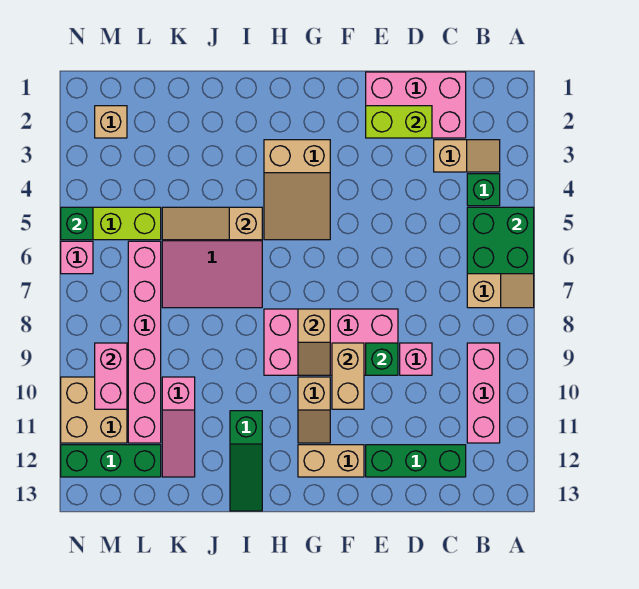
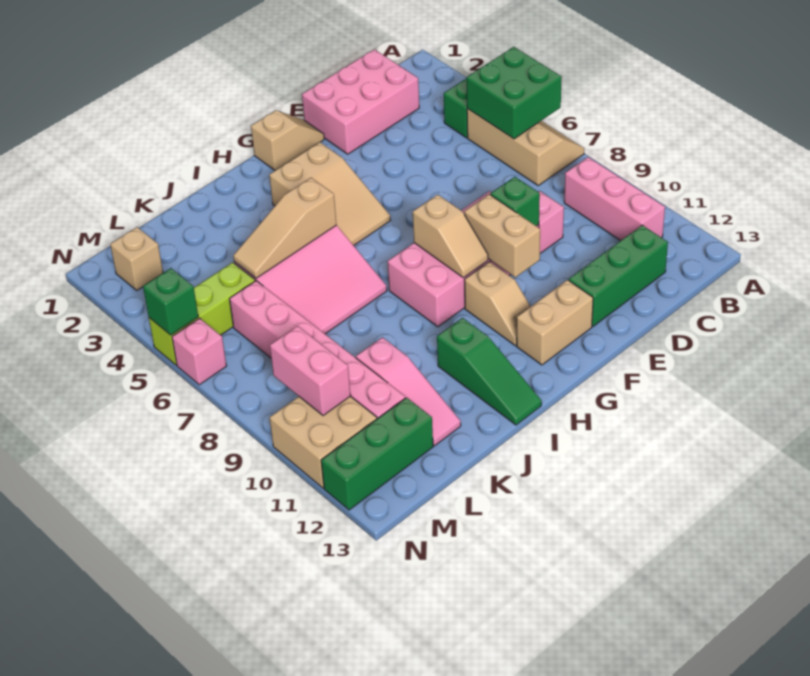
tan 1x2 slope [434,140,500,172] -> tan 1x2 slope moved to [251,110,324,170]
lime 1x2 brick [366,106,432,138] -> none

